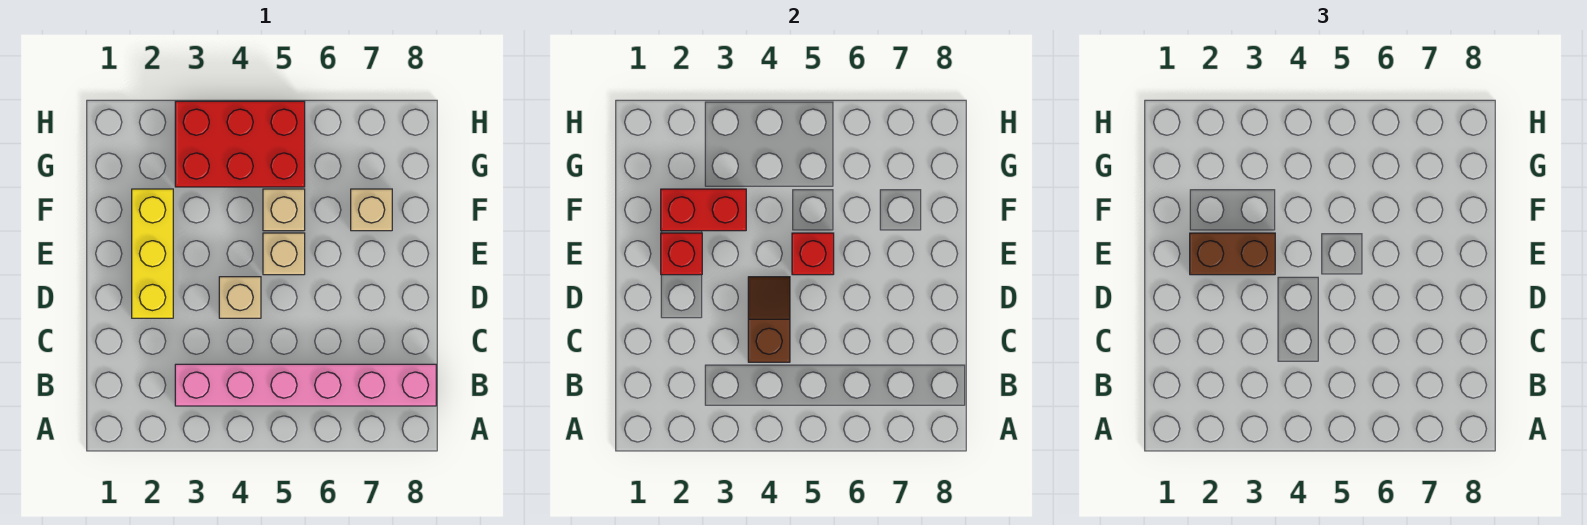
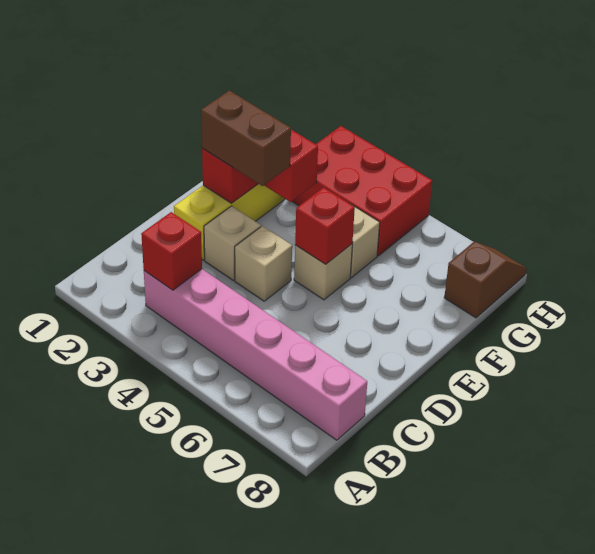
none -> red 1x1 brick [141,212,202,290]
brown 1x2 slope [748,277,790,362] -> brown 1x2 slope moved to [444,242,527,318]
tan 1x1 brick [351,189,392,231] -> tan 1x1 brick moved to [204,206,261,281]

